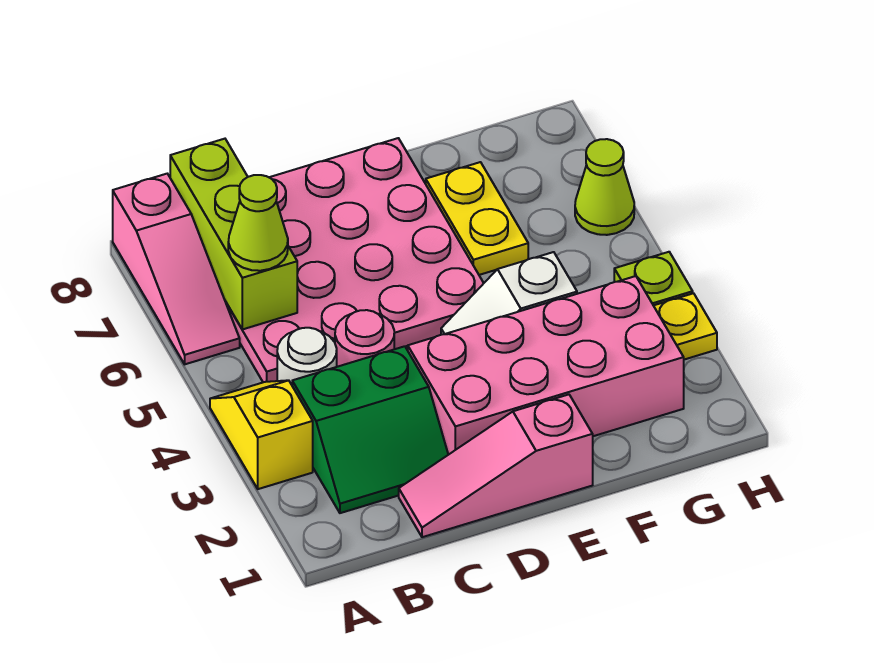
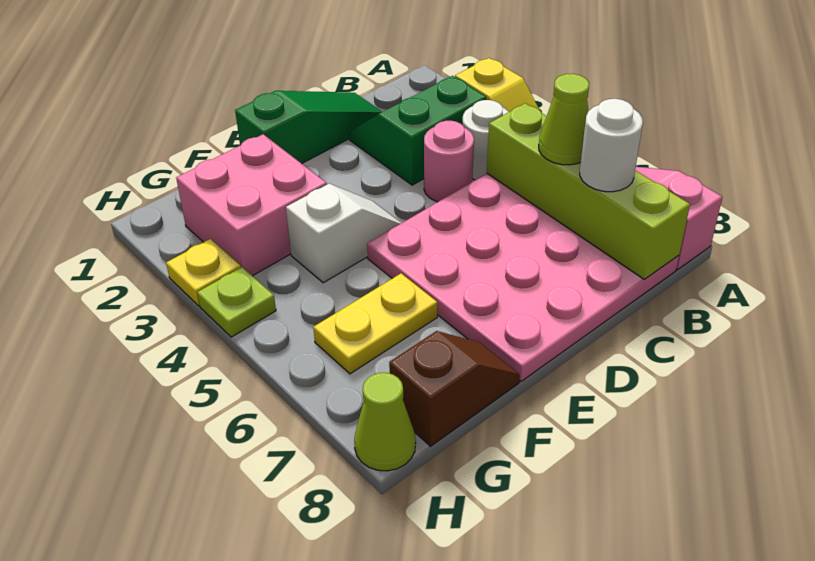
lime 1x3 brick [170,139,297,329] -> lime 1x4 brick [487,103,690,279]
none -> white 1x1 round brick [580,99,643,192]
pink 1x3 slope [399,394,593,537] -> green 1x3 slope [235,91,382,164]
pink 2x4 brick [408,276,684,455] -> pink 2x2 brick [176,134,327,276]
yellow 1x2 plate [426,162,528,275] -> yellow 1x2 plate turned to [313,273,437,374]
none -> brown 1x2 slope [389,331,520,446]
lime 1x1 cone [575,139,634,235] -> lime 1x1 cone moved to [354,373,416,471]

